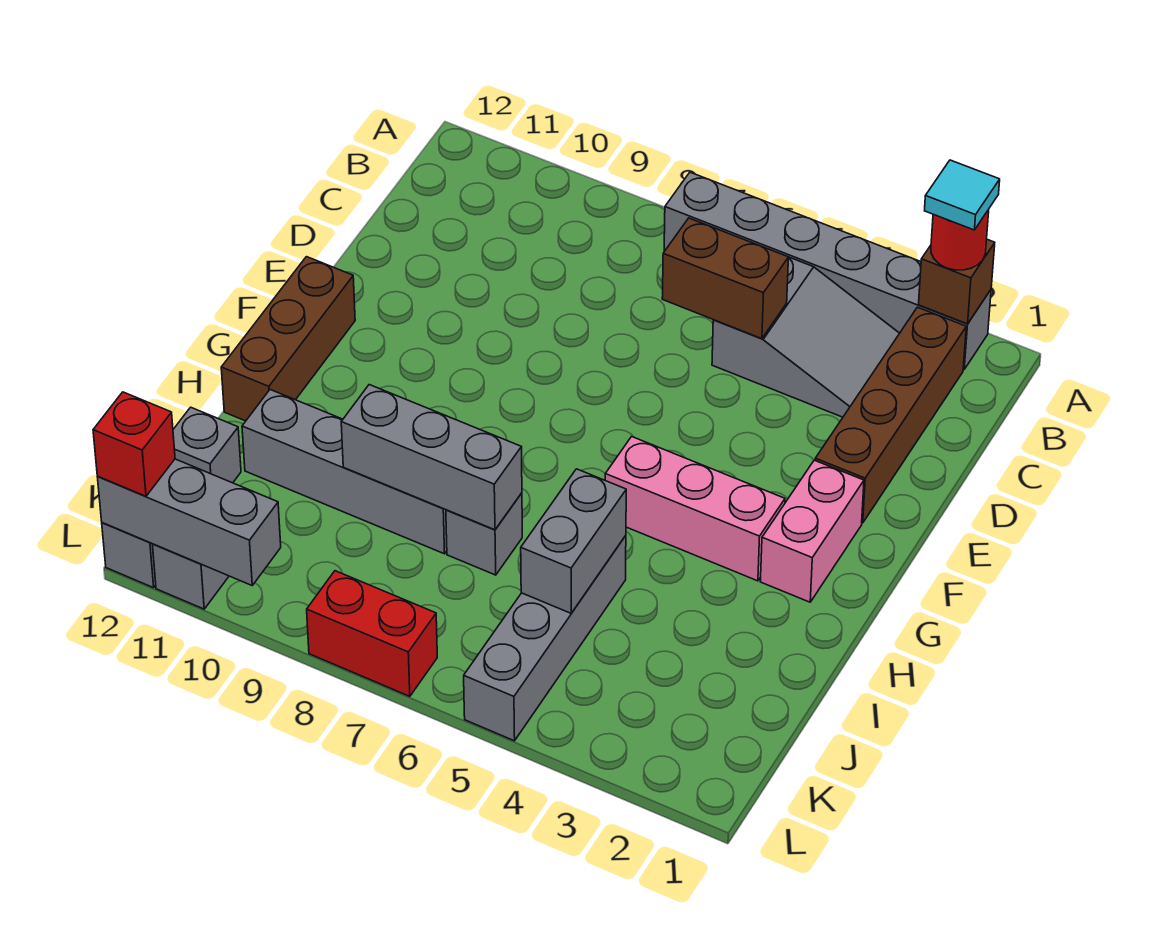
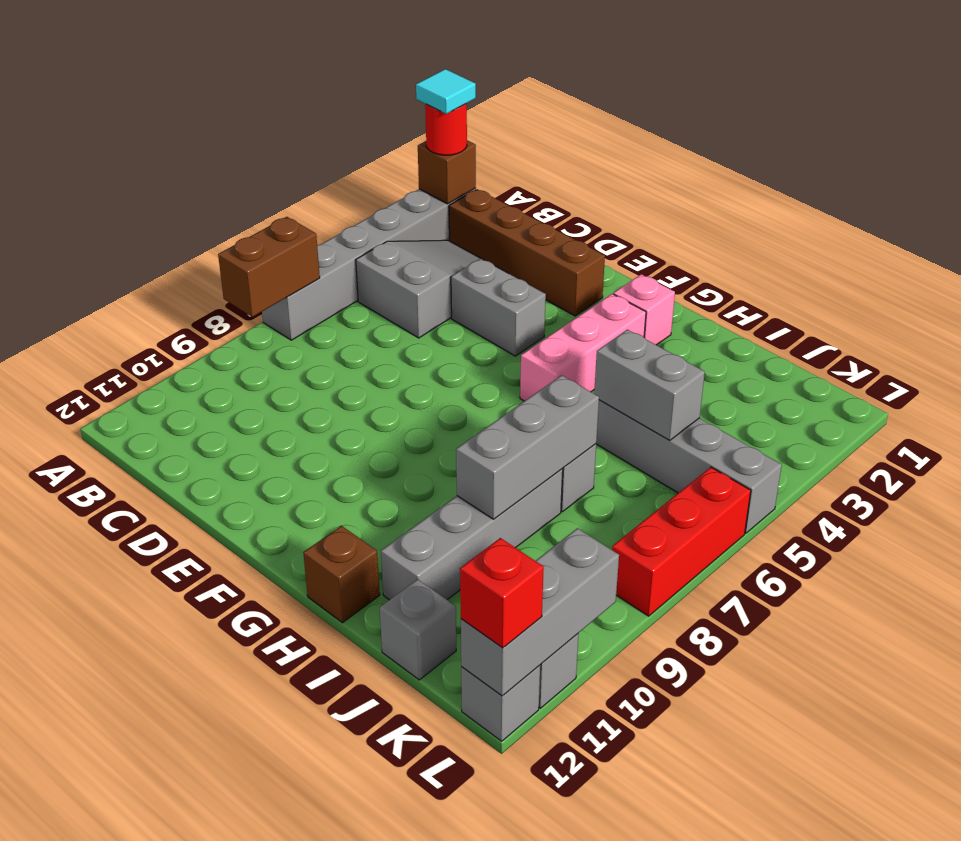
brown 1x2 brick [662,218,789,339] -> brown 1x2 brick moved to [218,217,320,317]
none -> grey 1x2 brick [451,258,546,356]
pink 1x2 brick [760,460,864,602] -> pink 1x1 brick [613,274,675,345]
brown 1x3 brick [221,257,355,421] -> brown 1x1 brick [303,526,380,623]
red 1x2 brick [307,571,437,696] -> red 1x3 brick [612,467,751,616]

